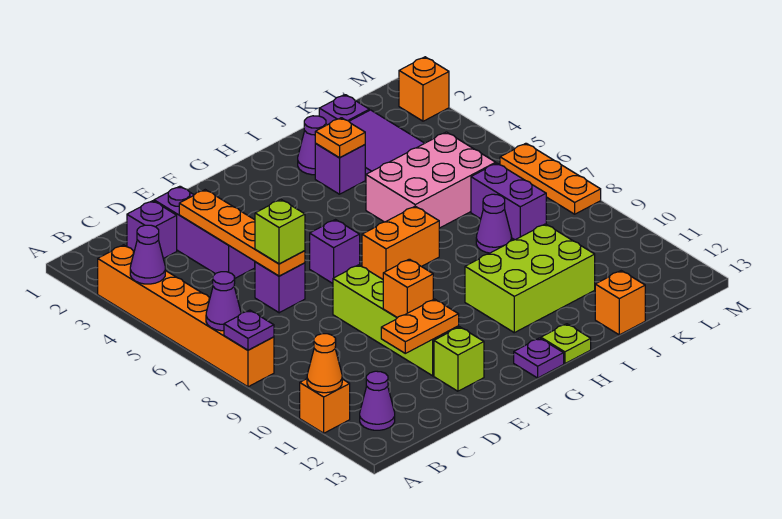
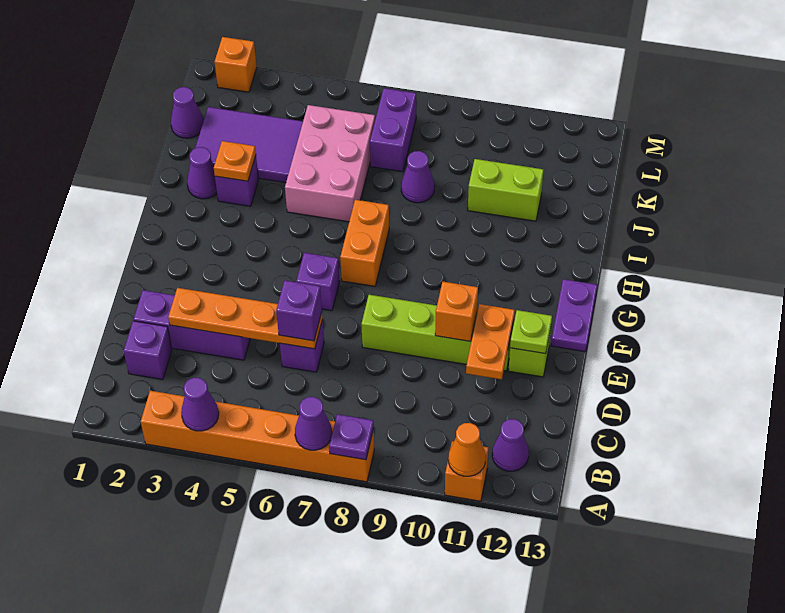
lime 1x1 brick [255,200,305,264] -> purple 1x1 brick [276,281,322,341]
purple 1x1 plate [514,338,564,378] -> purple 1x2 plate [551,279,597,352]
lime 2x3 brick [465,224,595,333] -> lime 1x2 brick [468,159,543,221]
lime 1x1 plate [541,324,591,364] -> lime 1x1 plate moved to [510,310,552,354]
orange 1x1 brick [595,271,645,335] -> none
purple 1x1 plate [319,95,369,125] -> purple 1x1 cone [171,87,204,138]
purple 1x2 brick [471,163,546,240] -> purple 1x2 brick turned to [370,88,416,172]
orange 1x3 plate [500,143,601,214] -> none

